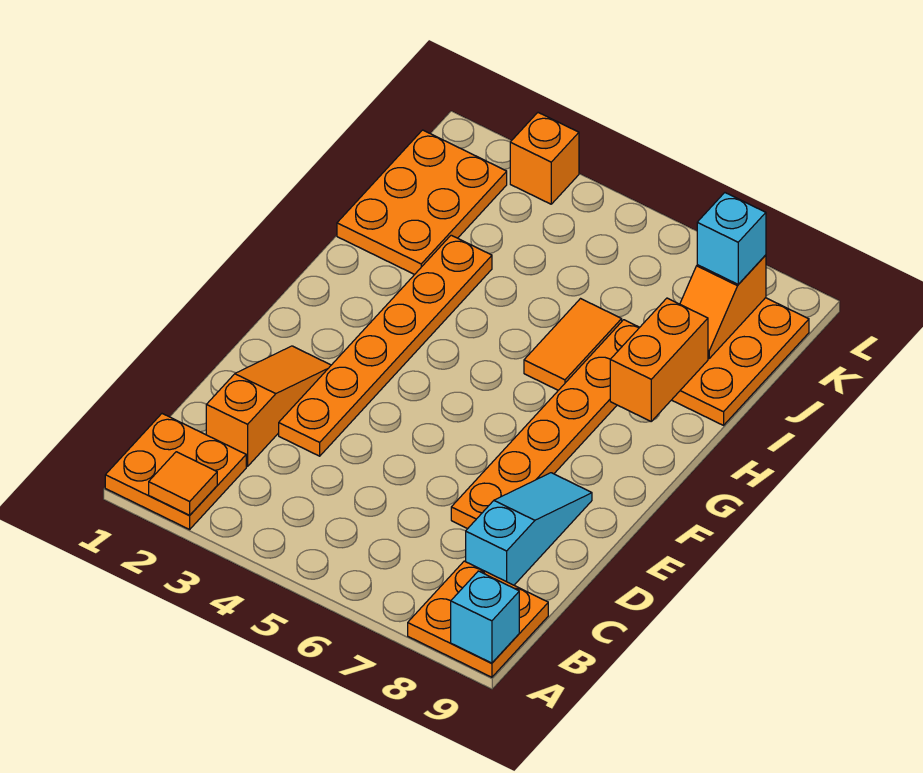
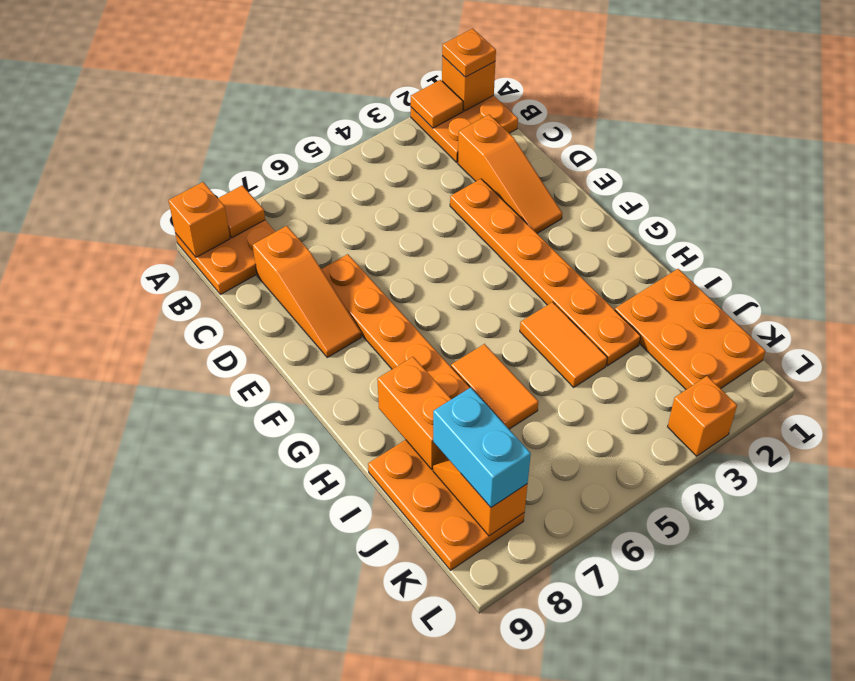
none -> orange 1x1 brick [442,56,495,111]
none -> orange 1x1 plate [442,28,496,77]
none -> orange 1x1 tile [218,185,265,238]
cyan 1x1 brick [451,571,519,663] -> orange 1x1 brick [168,182,230,257]
cyan 1x3 slope [466,473,592,585] -> orange 1x3 slope [253,226,361,357]
none -> orange 1x2 tile [520,302,607,387]
cyan 1x1 brick [697,193,766,284] -> cyan 1x2 brick [433,388,531,507]

